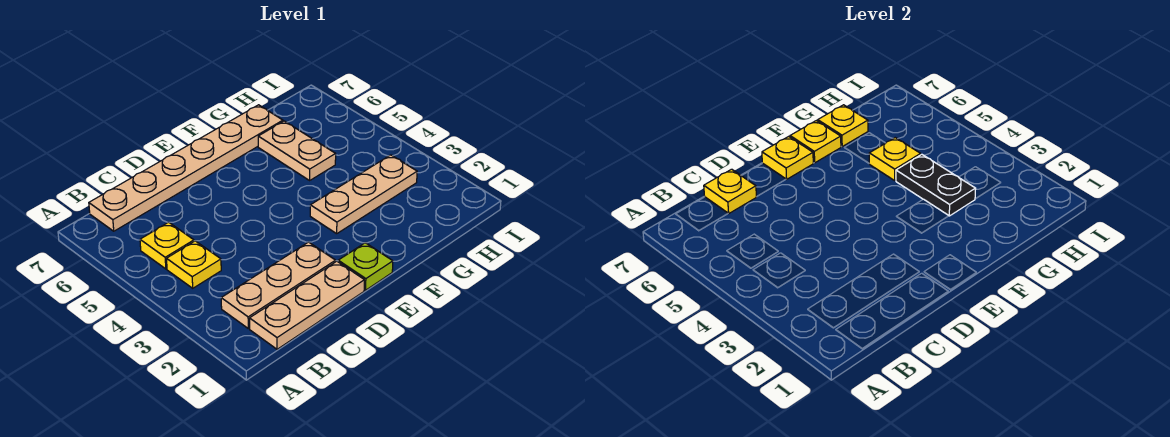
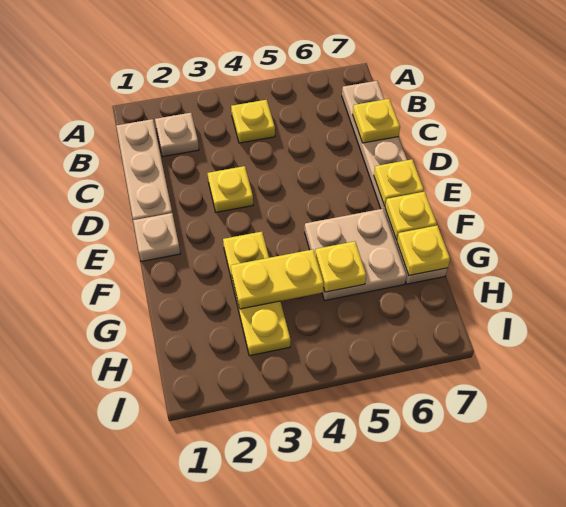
tan 1x3 plate [221,242,336,328] -> tan 1x1 plate [155,113,199,157]
yellow 1x1 plate [140,222,194,269] -> yellow 1x1 plate moved to [208,166,253,212]
lime 1x1 plate [338,243,393,290] -> tan 1x1 plate [133,213,180,262]
tan 1x3 plate [310,155,417,234] -> yellow 1x3 plate [223,232,291,356]
black 1x2 plate [896,154,976,216] -> yellow 1x2 plate [231,249,324,309]
tan 1x2 plate [258,121,336,180] -> tan 2x2 plate [305,209,406,301]

